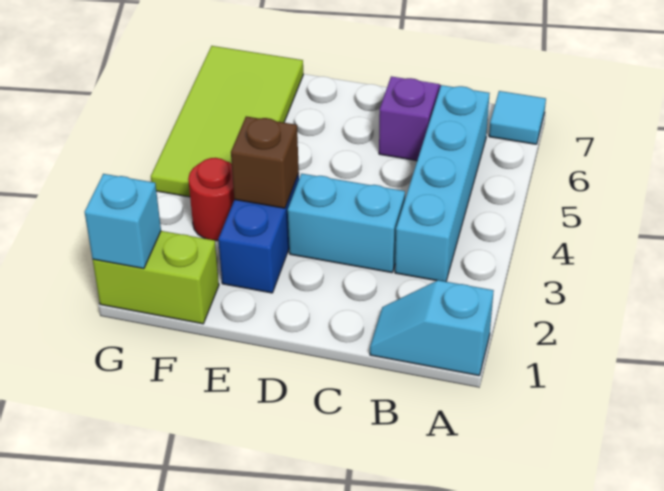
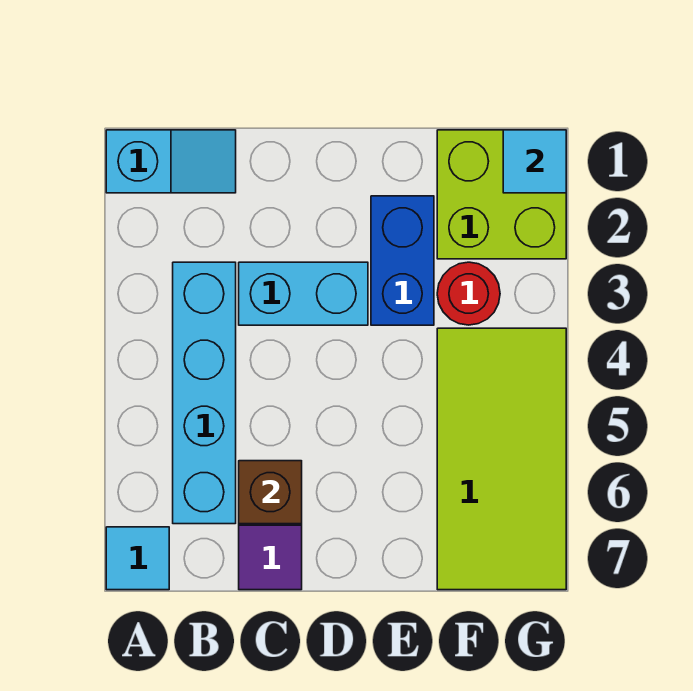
brown 1x1 brick [231,116,299,208] -> brown 1x1 brick moved to [239,461,302,524]
lime 1x2 brick [93,231,219,324] -> lime 2x2 brick [437,130,566,259]
cyan 1x1 brick [85,174,161,269] -> cyan 1x1 tile [503,130,566,193]

